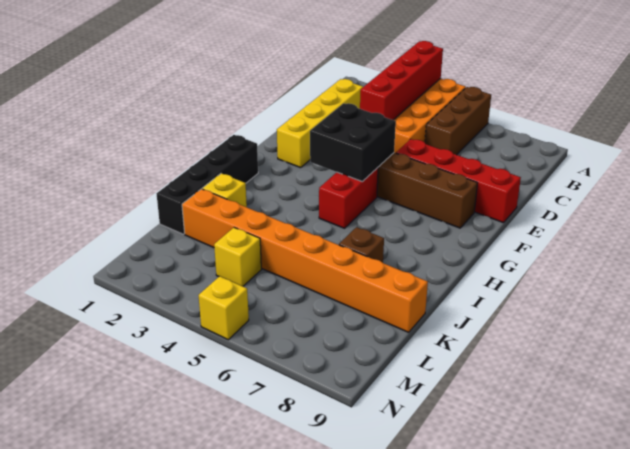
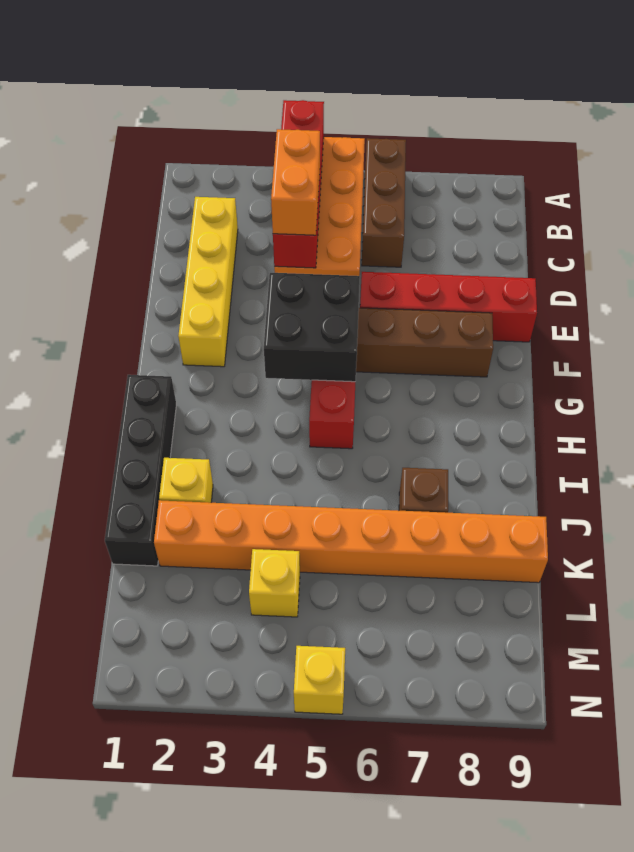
none -> orange 1x2 brick [271,129,320,235]

